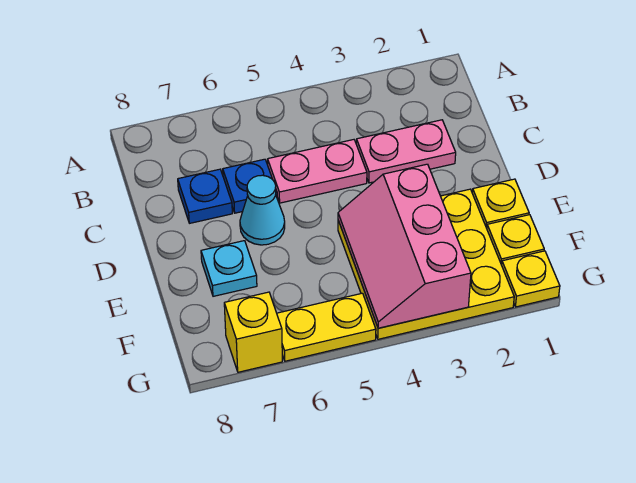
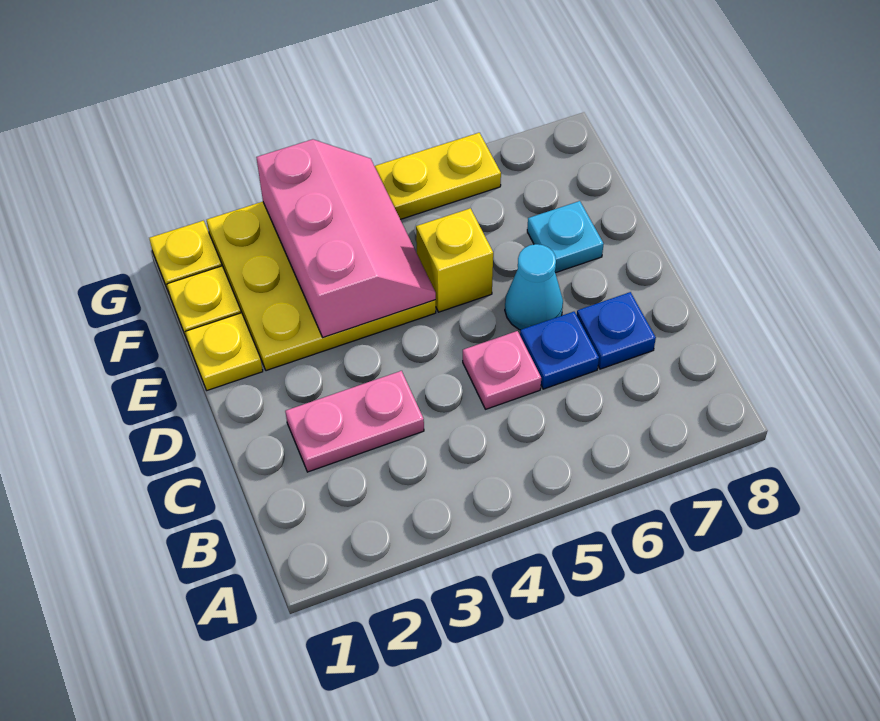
pink 1x2 plate [268,140,367,203] -> pink 1x1 plate [463,331,541,409]
yellow 1x1 brick [224,292,282,372] -> yellow 1x1 brick moved to [416,208,493,312]

